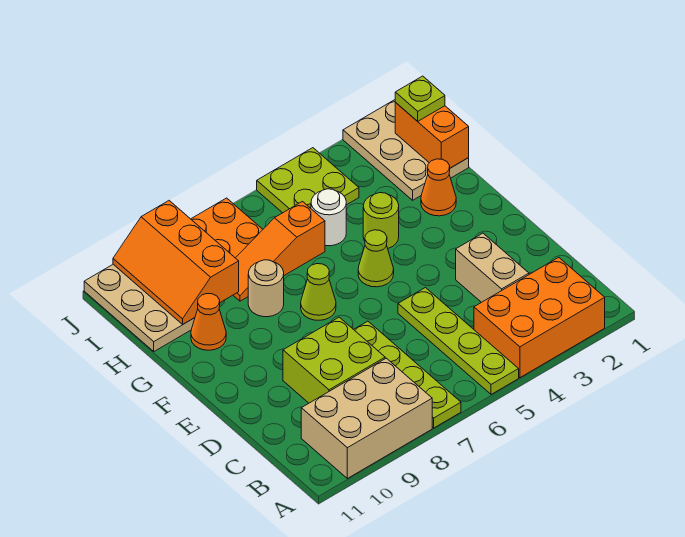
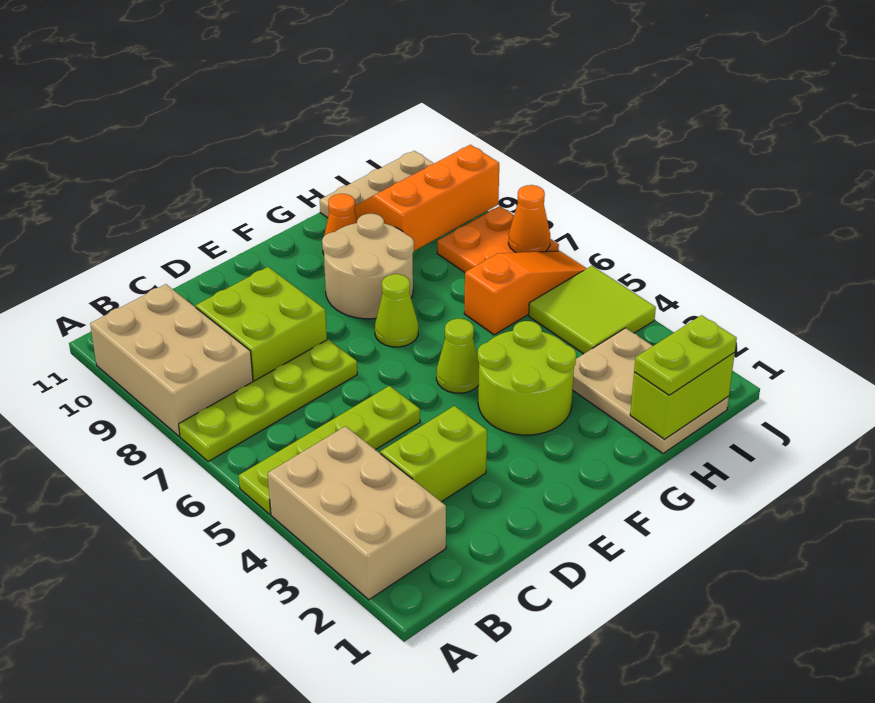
orange 2x3 brick [474,257,605,378] -> tan 2x3 brick [268,426,446,600]
tan 1x2 brick [456,233,529,302] -> lime 1x2 brick [380,406,487,502]
orange 1x1 cone [421,159,456,216] -> orange 1x1 cone moved to [508,185,550,253]
lime 1x1 round brick [363,193,399,248] -> lime 2x2 round brick [478,321,576,435]
tan 1x1 round brick [248,260,284,317] -> tan 2x2 round brick [322,214,414,319]
tan 2x3 plate [343,100,469,200] -> tan 2x3 plate turned to [573,328,729,453]
orange 1x2 brick [395,102,469,168] -> lime 1x2 brick [630,353,735,439]
white 1x1 round brick [311,189,346,246] -> none
orange 1x3 slope [233,202,325,301] -> orange 1x3 slope turned to [464,251,587,335]
lime 1x1 plate [395,76,445,121] -> lime 1x2 plate [634,315,737,395]
lime 2x2 plate [257,148,359,213] -> lime 2x2 tile [529,266,656,354]

